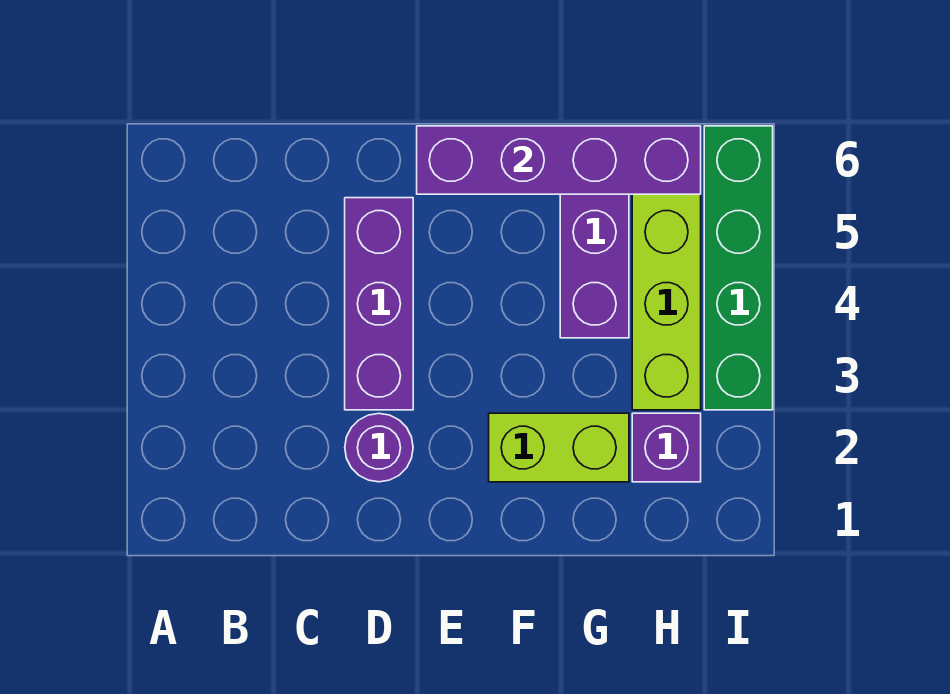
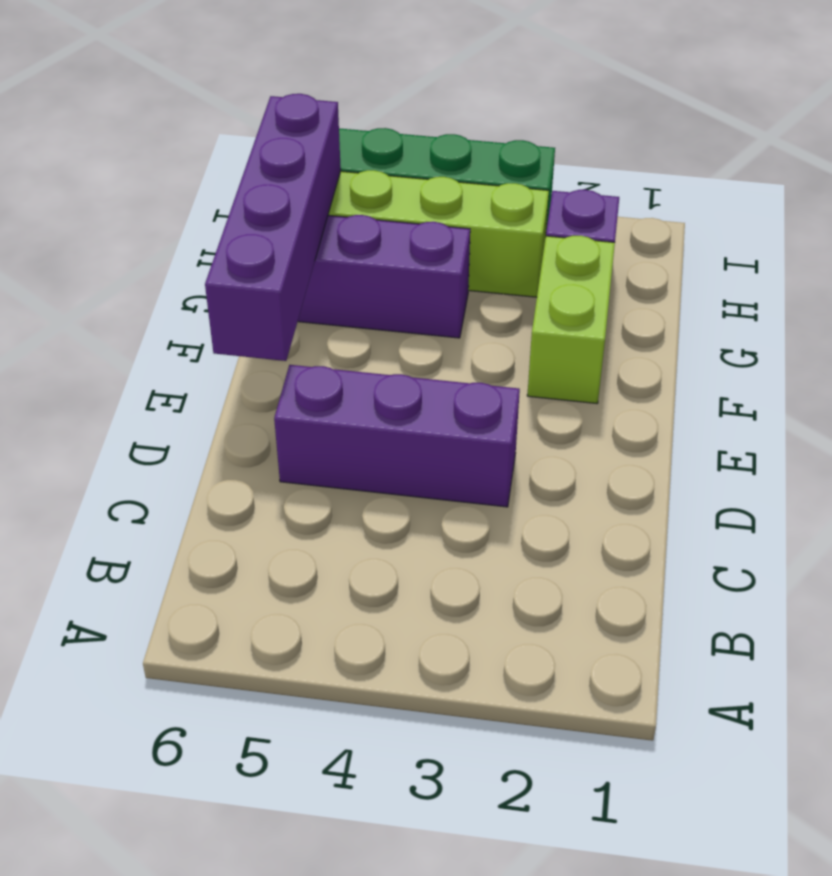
purple 1x1 round brick [345,414,413,482] -> none

